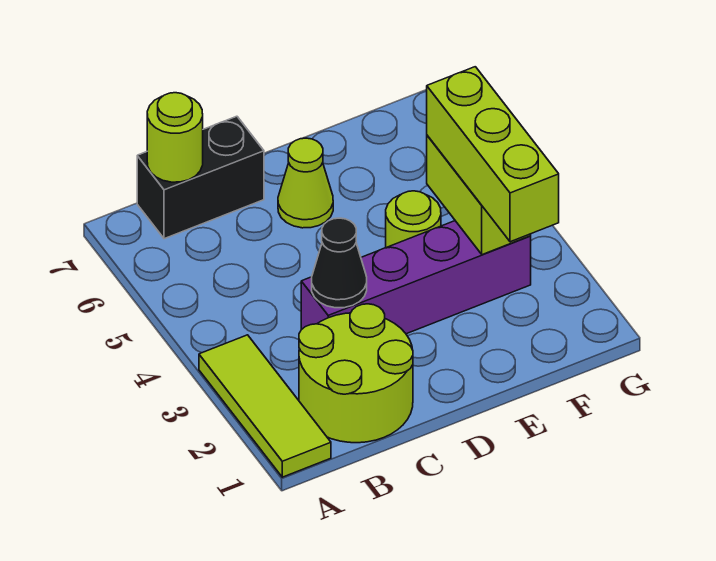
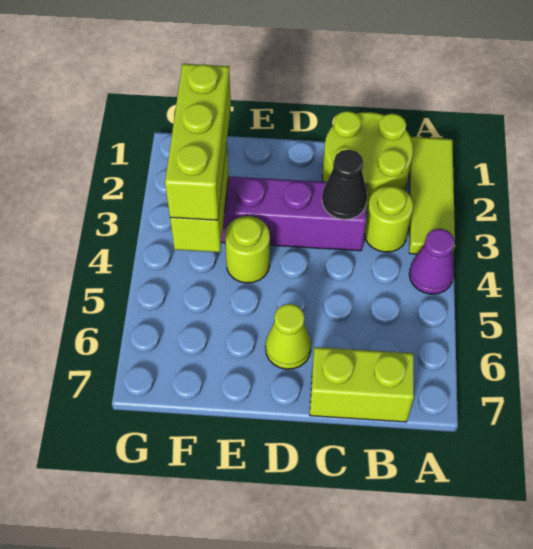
none -> purple 1x1 cone [409,229,455,294]
black 1x2 brick [137,116,264,239] -> lime 1x2 brick [310,347,414,422]
lime 1x1 round brick [147,93,203,182] -> lime 1x1 round brick moved to [364,186,413,252]

